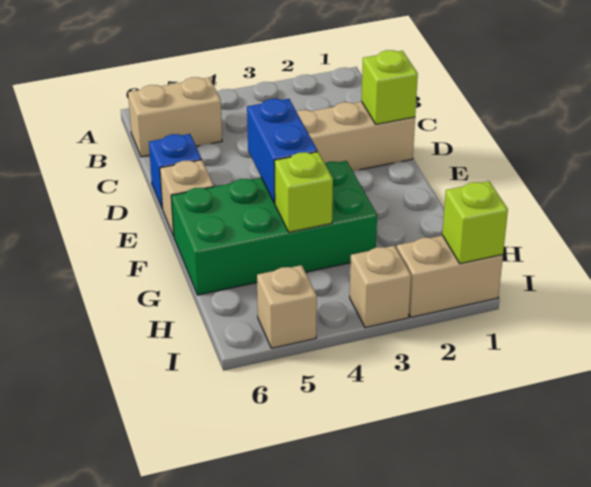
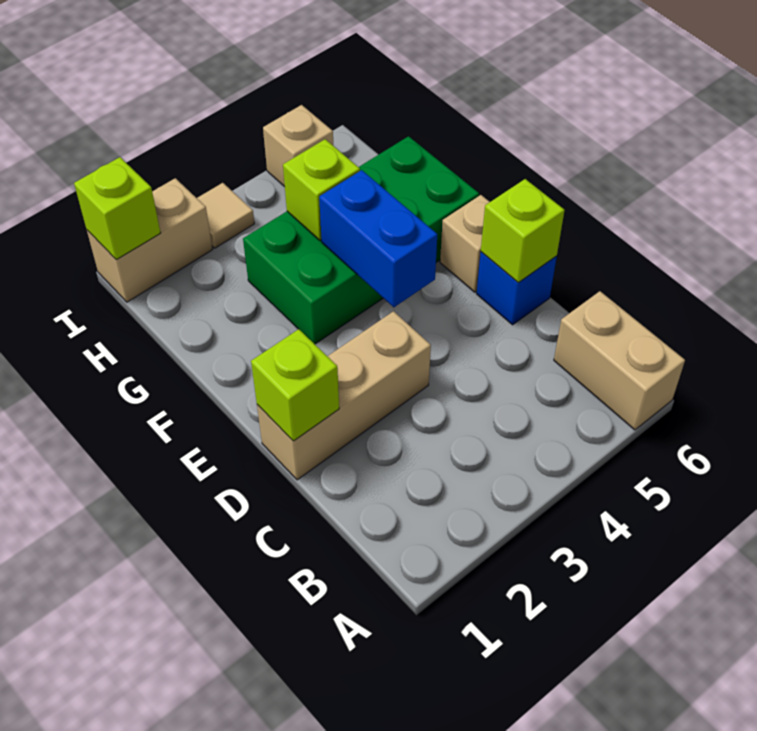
tan 1x2 brick [128,77,222,157] -> tan 1x2 brick turned to [554,291,685,430]
none -> lime 1x1 brick [481,179,565,283]
tan 1x1 brick [350,246,411,328] -> tan 1x1 tile [197,183,254,248]

